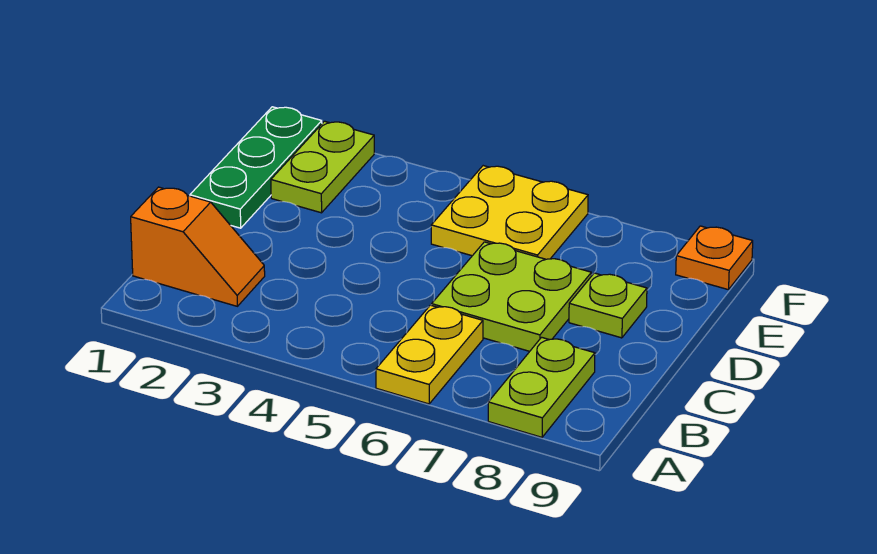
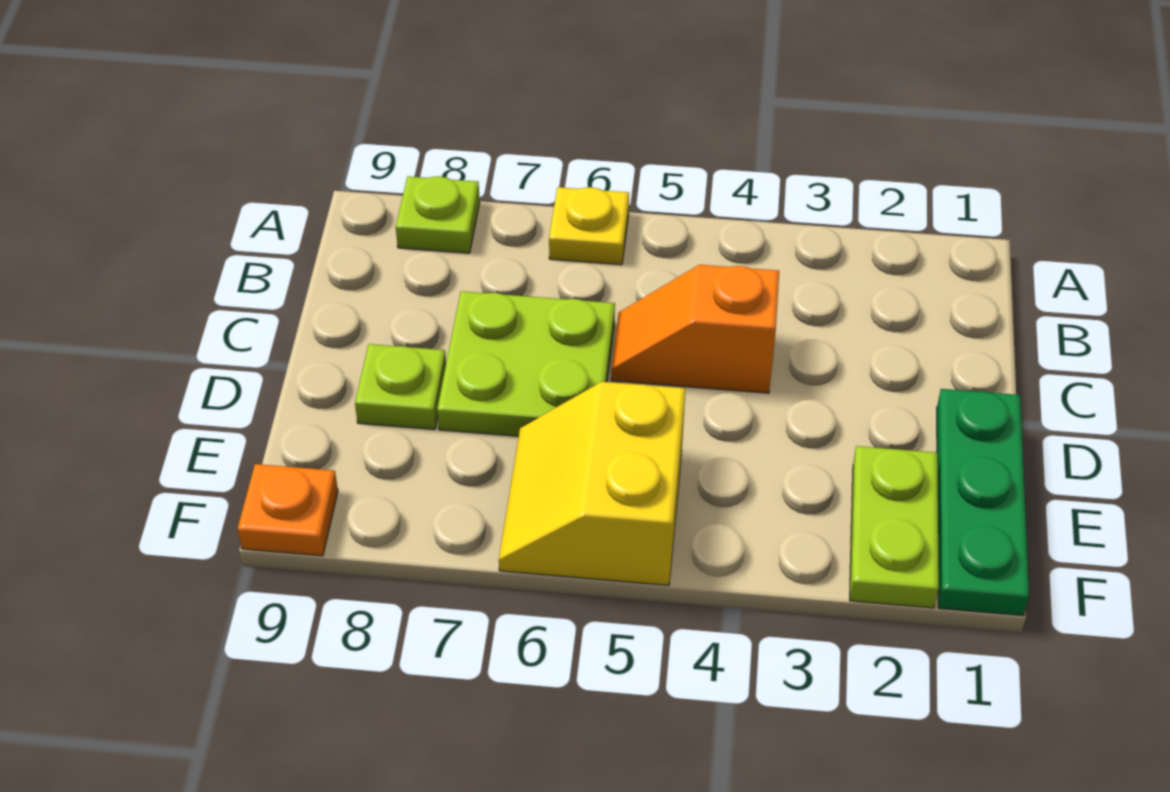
yellow 1x2 plate [376,305,483,404] -> yellow 1x1 plate [549,187,629,265]
lime 1x2 plate [488,337,595,437] -> lime 1x1 plate [396,176,480,253]
orange 1x2 slope [131,187,265,306] -> orange 1x2 slope moved to [611,265,779,393]
yellow 2x2 plate [431,166,588,259] -> yellow 2x2 slope [499,382,685,585]

